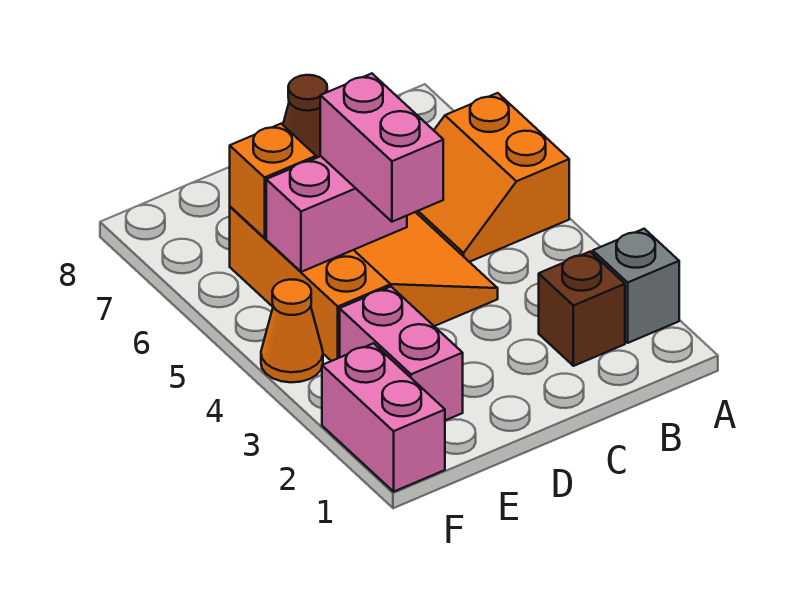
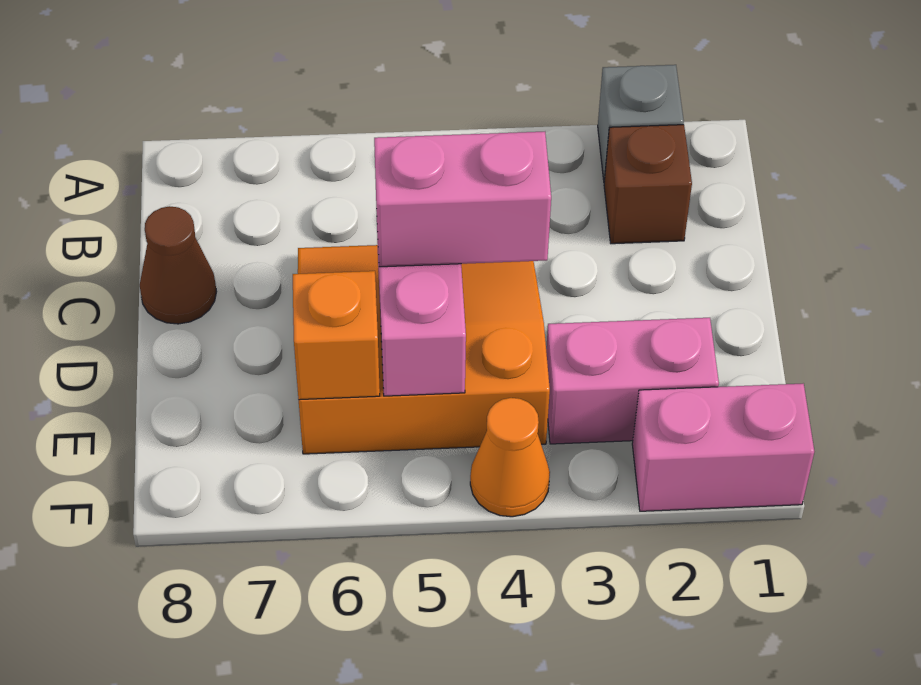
orange 2x2 slope [416,93,569,262] -> none

